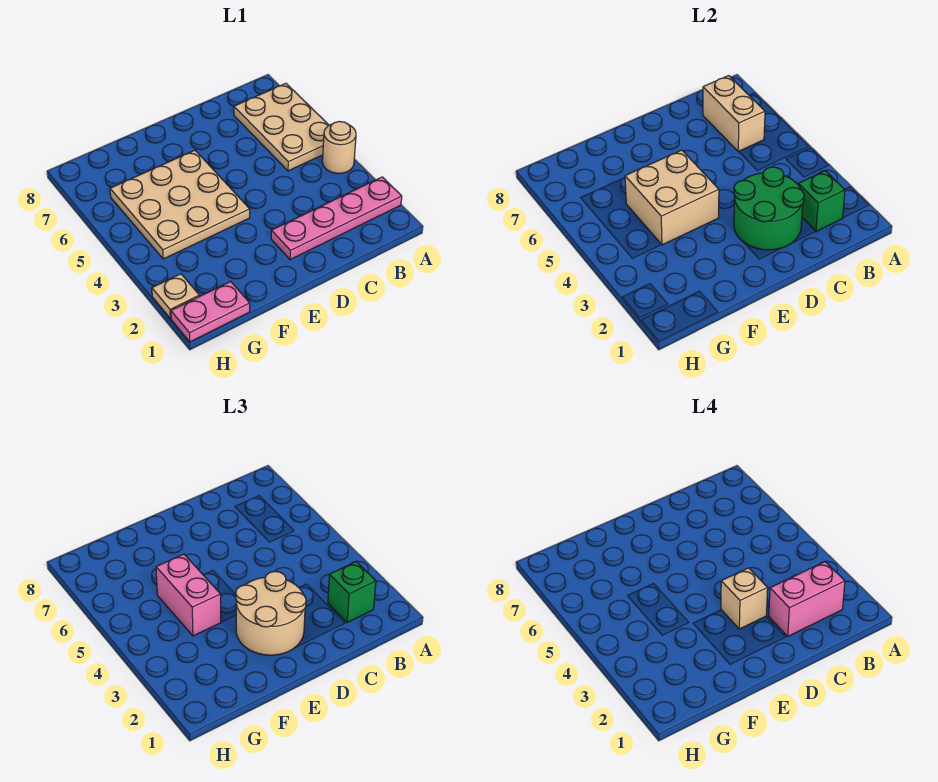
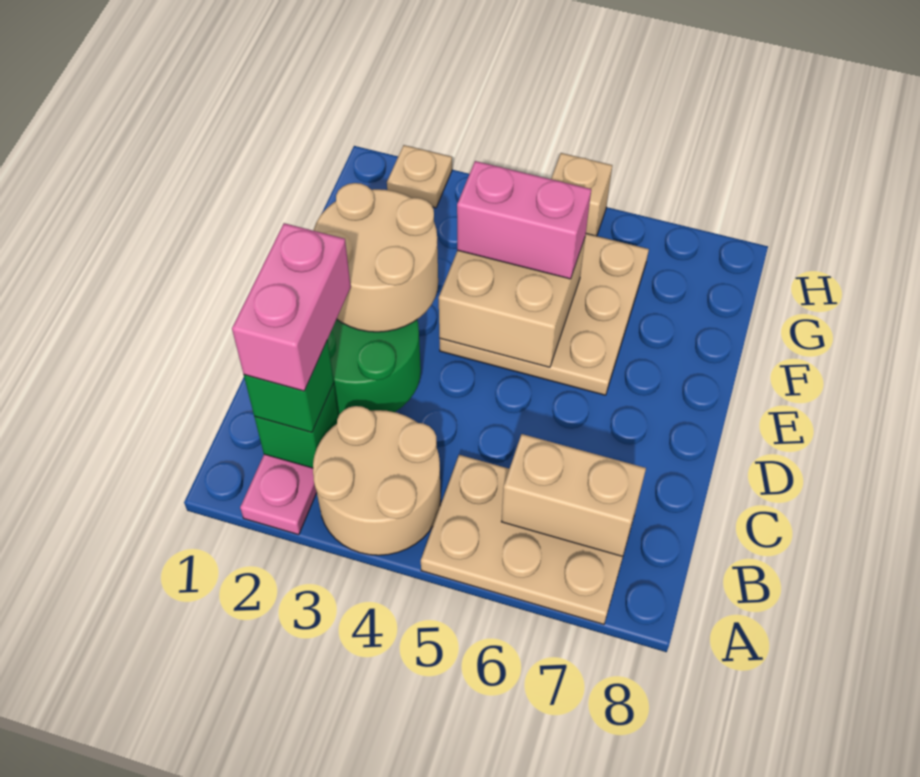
tan 1x1 round brick [322,121,356,174] -> tan 2x2 round brick [313,406,441,555]
tan 1x1 brick [721,568,768,629] -> tan 1x1 brick moved to [551,153,612,236]
pink 1x2 plate [171,281,250,342] -> none

